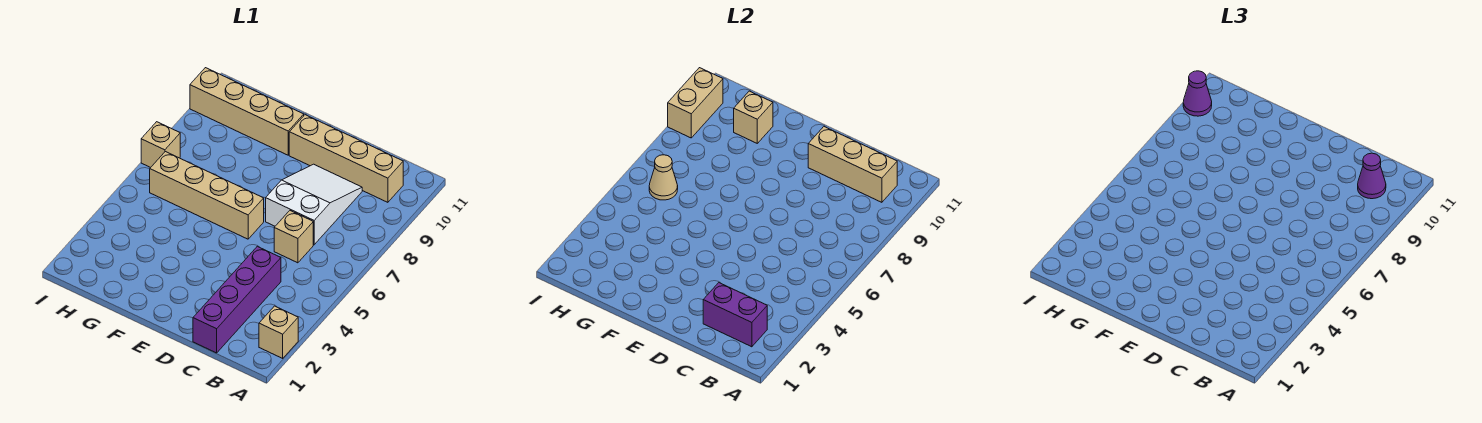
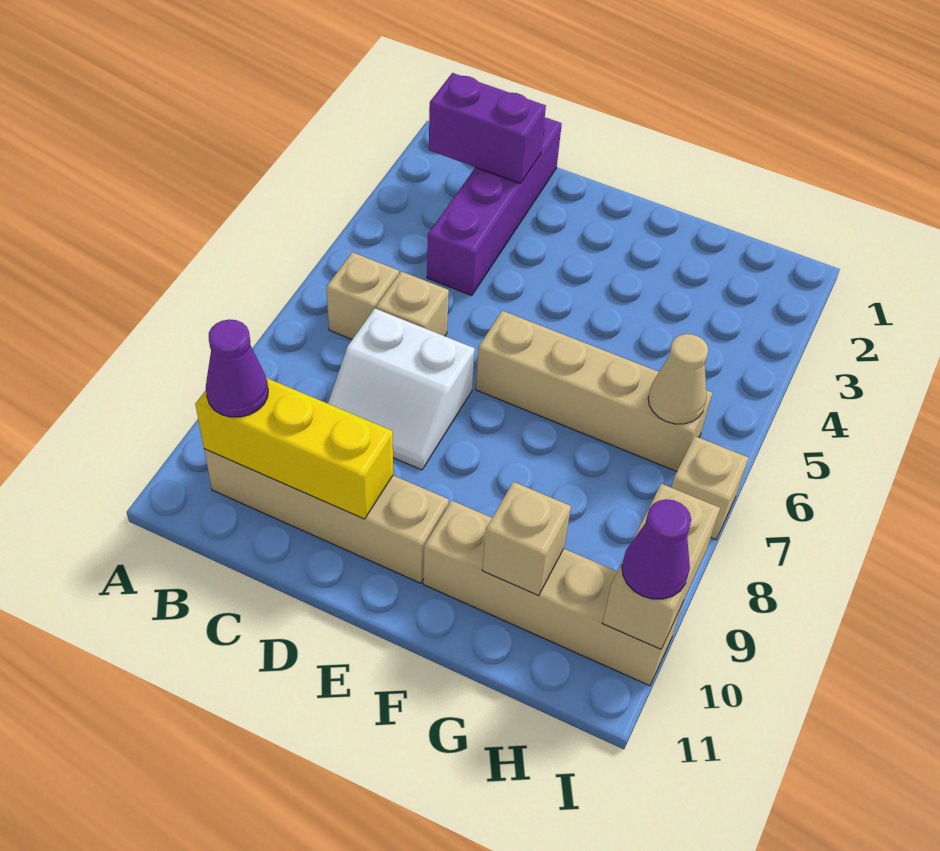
tan 1x1 brick [259,306,298,358] -> tan 1x1 brick moved to [326,252,399,339]
tan 1x3 brick [808,127,897,202] -> yellow 1x3 brick [195,378,393,519]
white 2x3 slope [266,164,362,245] -> white 2x2 slope [328,309,475,470]

